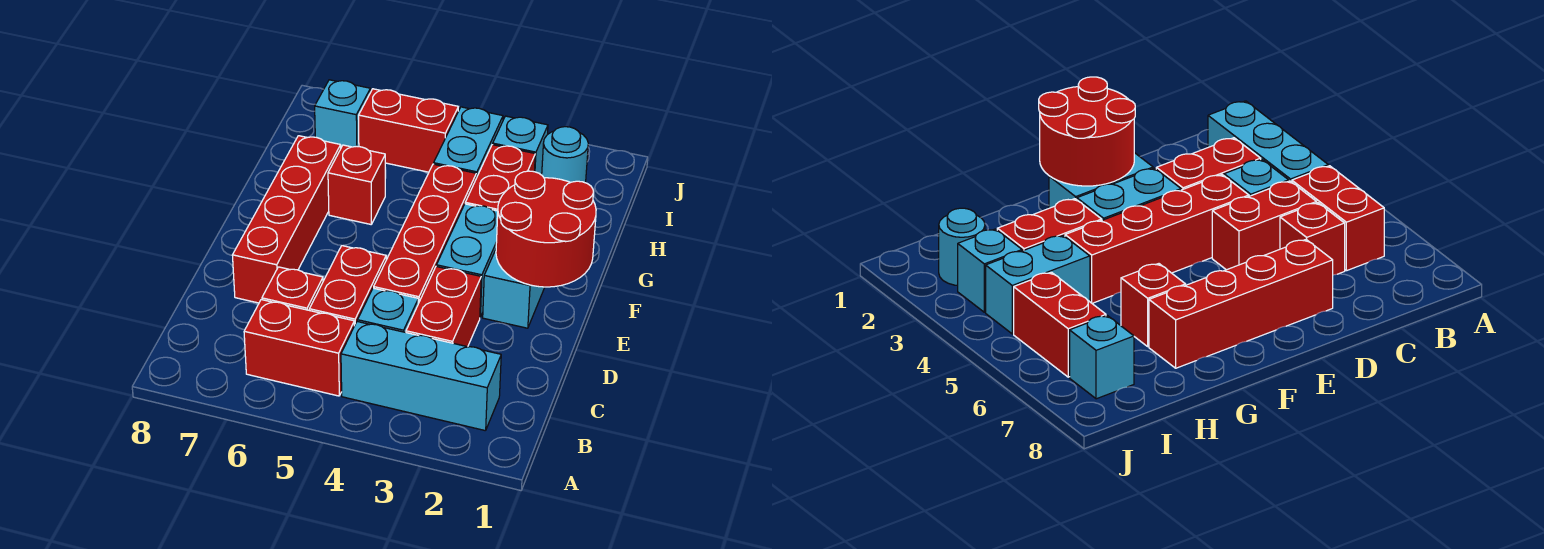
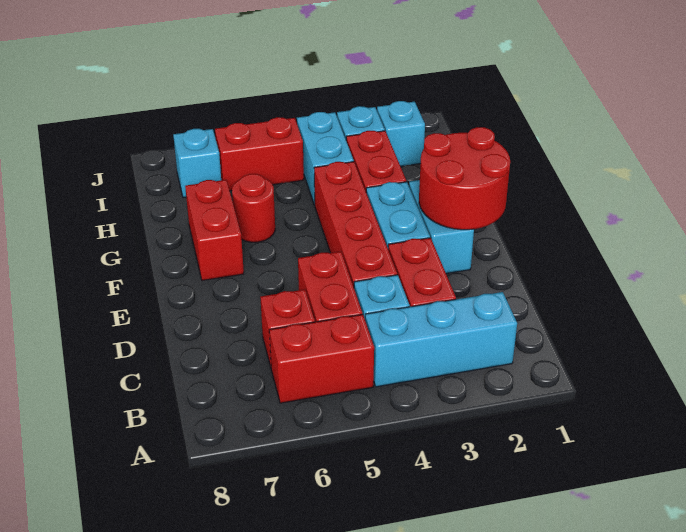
red 1x4 brick [232,136,341,303] -> red 1x2 brick [185,180,244,281]
red 1x1 brick [328,145,385,224] -> red 1x1 round brick [232,174,275,242]
cyan 1x1 round brick [542,127,588,183] -> cyan 1x1 brick [377,101,425,166]

